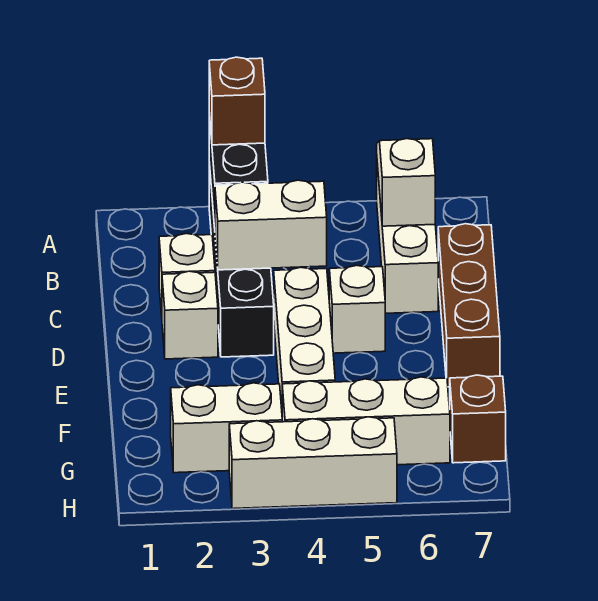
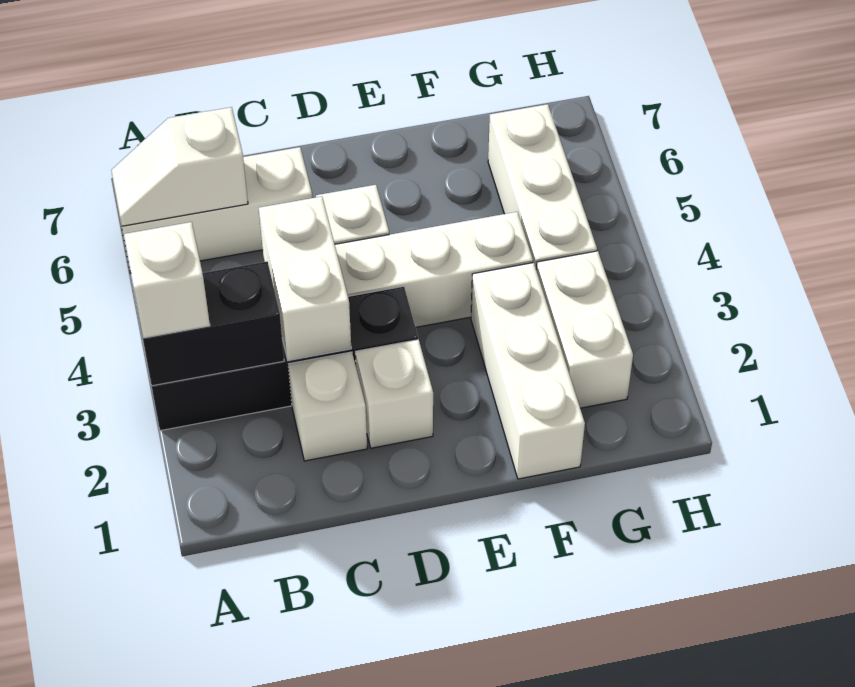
brown 1x1 brick [209,57,265,145] -> white 1x1 brick [124,222,210,338]
brown 1x3 brick [438,224,500,387] -> none
brown 1x1 brick [450,375,506,463] -> none
white 1x3 brick [229,417,397,509] -> white 1x3 brick moved to [471,263,585,479]

